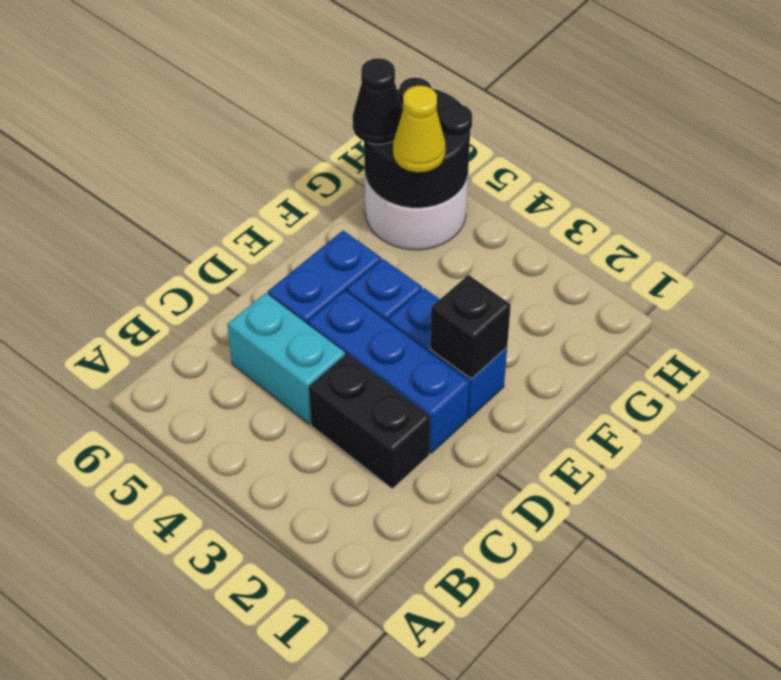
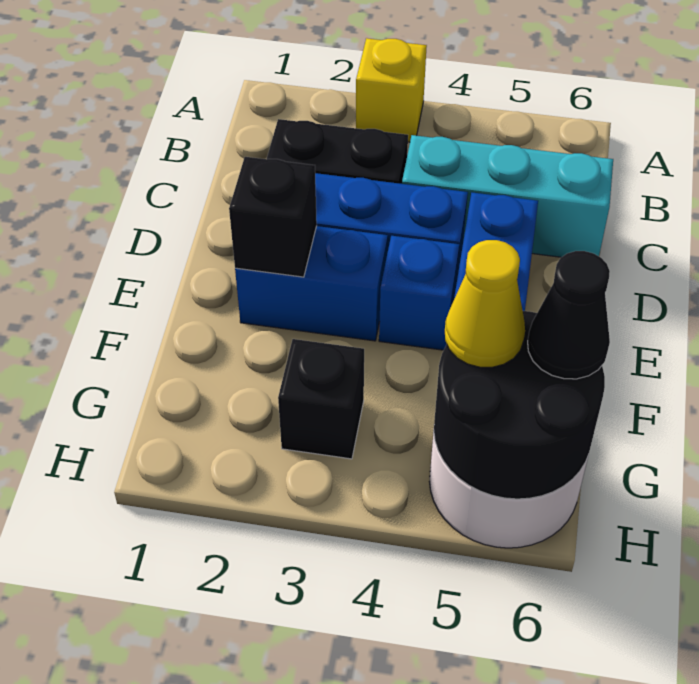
none -> yellow 1x1 brick [356,38,427,142]
cyan 1x2 brick [227,293,345,424] -> cyan 1x3 brick [402,135,613,257]
none -> black 1x1 brick [278,339,364,459]

